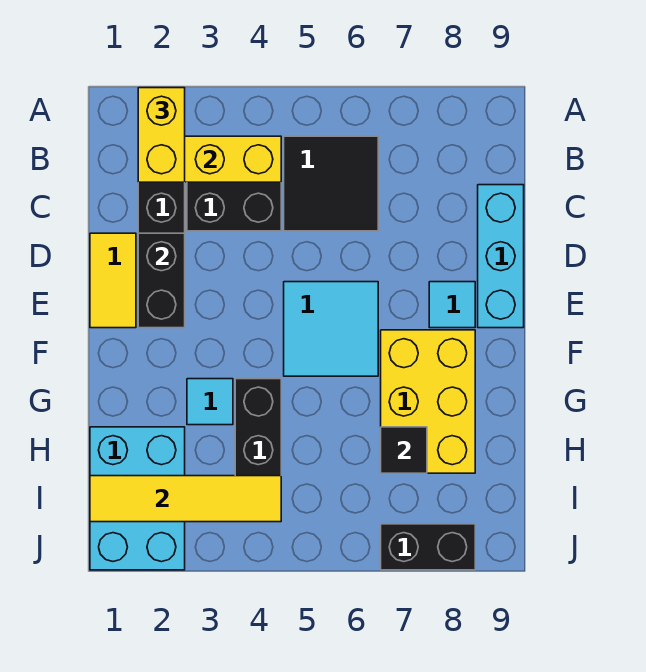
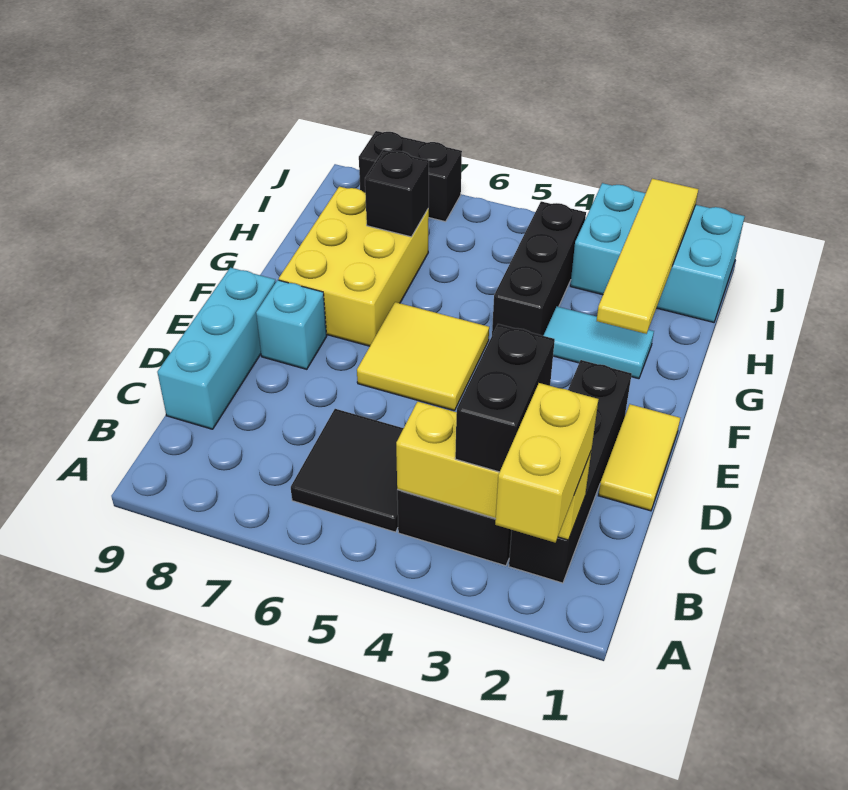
black 1x2 brick [138,233,185,328] -> black 1x2 brick moved to [455,324,555,472]
cyan 2x2 tile [284,282,378,376] -> yellow 2x2 tile [357,302,489,411]
cyan 1x1 tile [429,282,475,328] -> cyan 1x1 brick [256,280,327,369]
cyan 1x1 tile [187,379,233,425] -> cyan 1x2 tile [543,307,654,379]
cyan 2x3 brick [90,427,185,570] -> cyan 2x3 brick turned to [570,183,745,322]
black 1x1 tile [381,427,427,473] -> black 1x1 brick [365,150,429,237]
yellow 1x4 tile [90,476,281,522] -> yellow 1x4 tile turned to [597,179,698,334]

